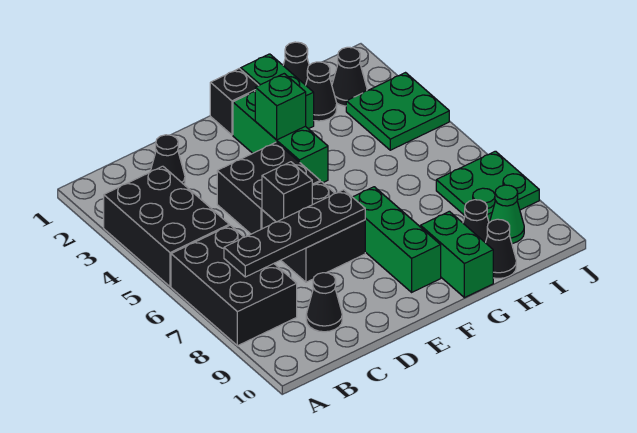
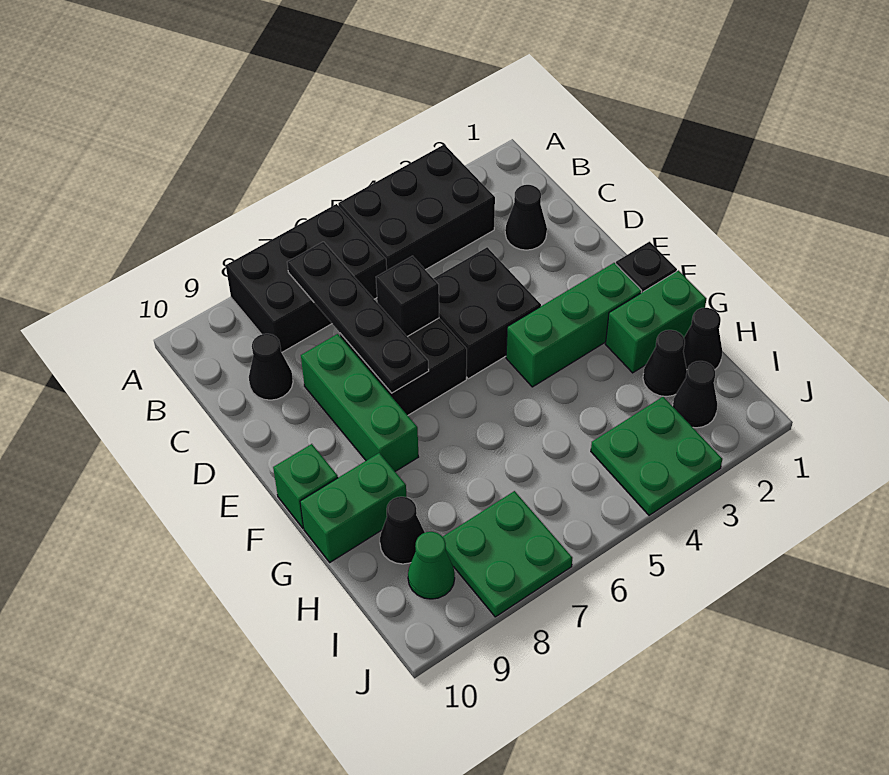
green 1x1 brick [255,74,306,140] -> green 1x1 brick moved to [273,444,338,528]
green 1x3 brick [353,187,441,292] -> green 1x3 brick turned to [301,334,418,471]
black 1x1 cone [486,219,516,279] -> none

